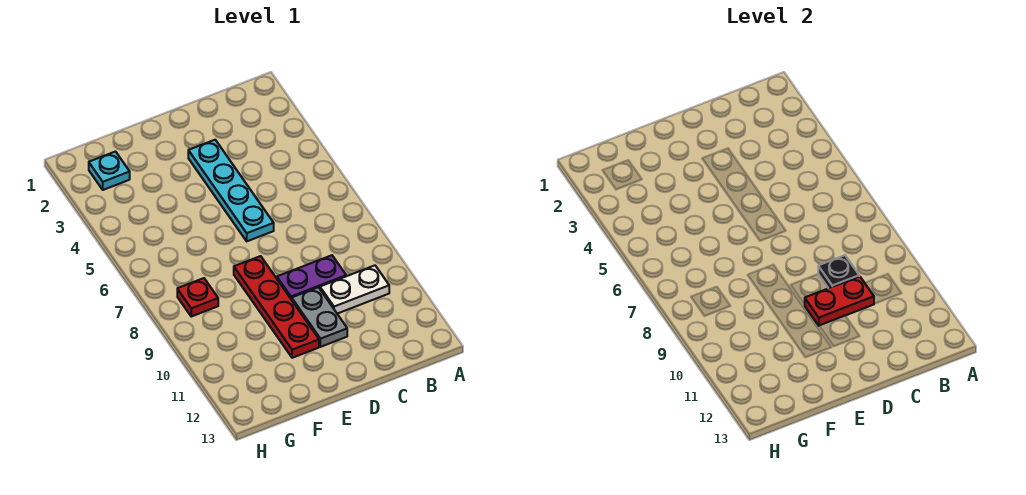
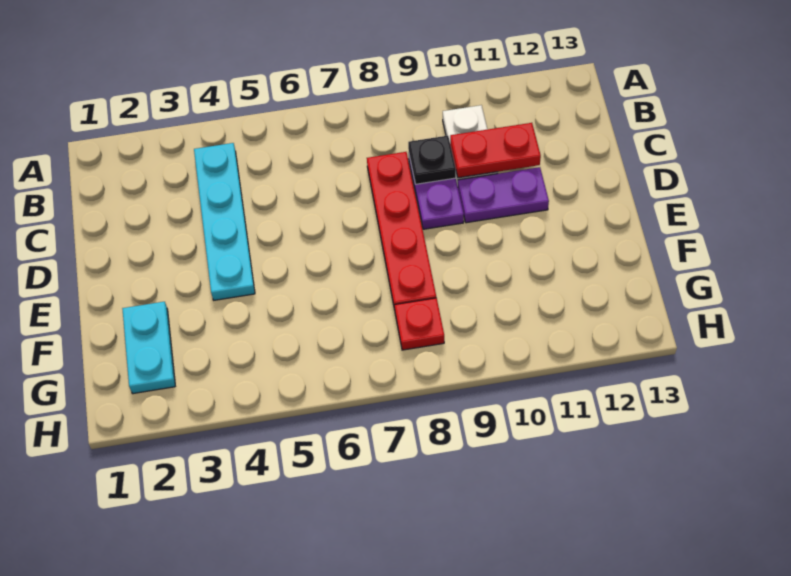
red 1x2 plate [805,276,874,326] -> red 1x2 plate turned to [450,123,541,178]
cyan 1x4 plate [188,140,274,241] -> cyan 1x4 plate turned to [194,143,255,300]
grey 1x2 plate [292,287,347,347] -> purple 1x2 plate [458,167,549,223]
red 1x4 plate [234,256,319,358] -> red 1x4 plate turned to [367,152,436,310]
cyan 1x1 plate [89,152,130,190] -> cyan 1x2 plate [122,302,175,394]

